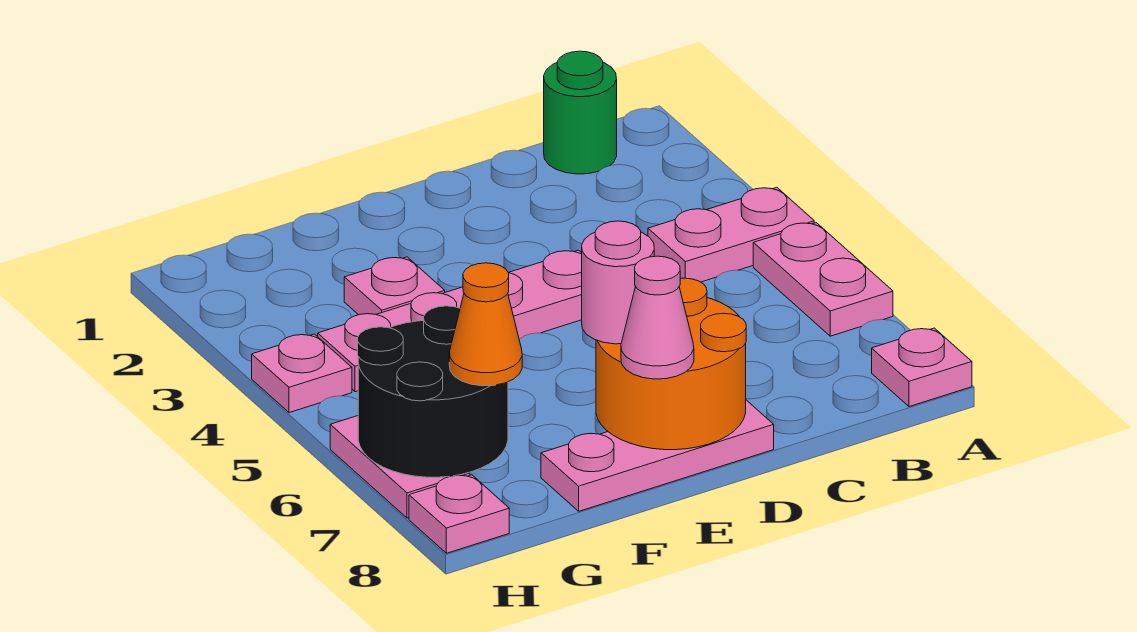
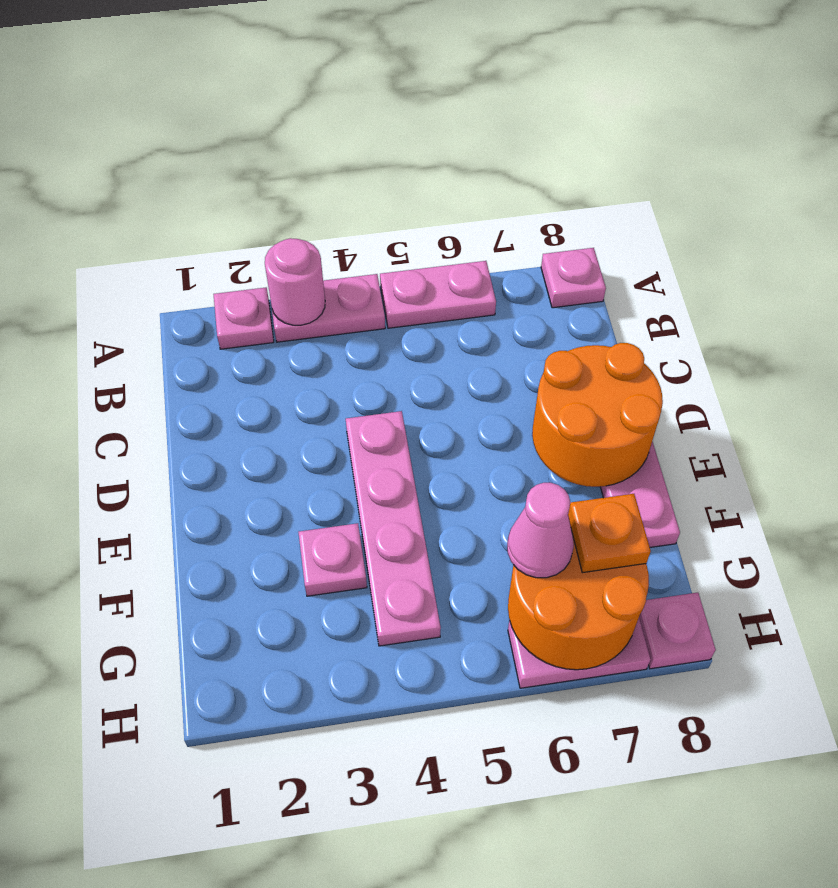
pink 1x2 plate [648,187,814,282] -> pink 1x2 plate turned to [272,274,385,342]
green 1x1 round brick [544,51,617,174] -> none
pink 1x1 round brick [582,221,654,344] -> pink 1x1 round brick moved to [265,238,325,325]
pink 1x1 cone [621,256,694,379] -> pink 1x1 cone moved to [507,483,574,578]
black 2x2 round brick [358,306,508,477] -> orange 2x2 round brick [508,534,649,670]
orange 1x1 cone [449,263,522,386] -> orange 1x1 plate [568,494,651,573]
pink 1x1 plate [252,334,352,413] -> pink 1x1 plate moved to [214,288,274,349]

